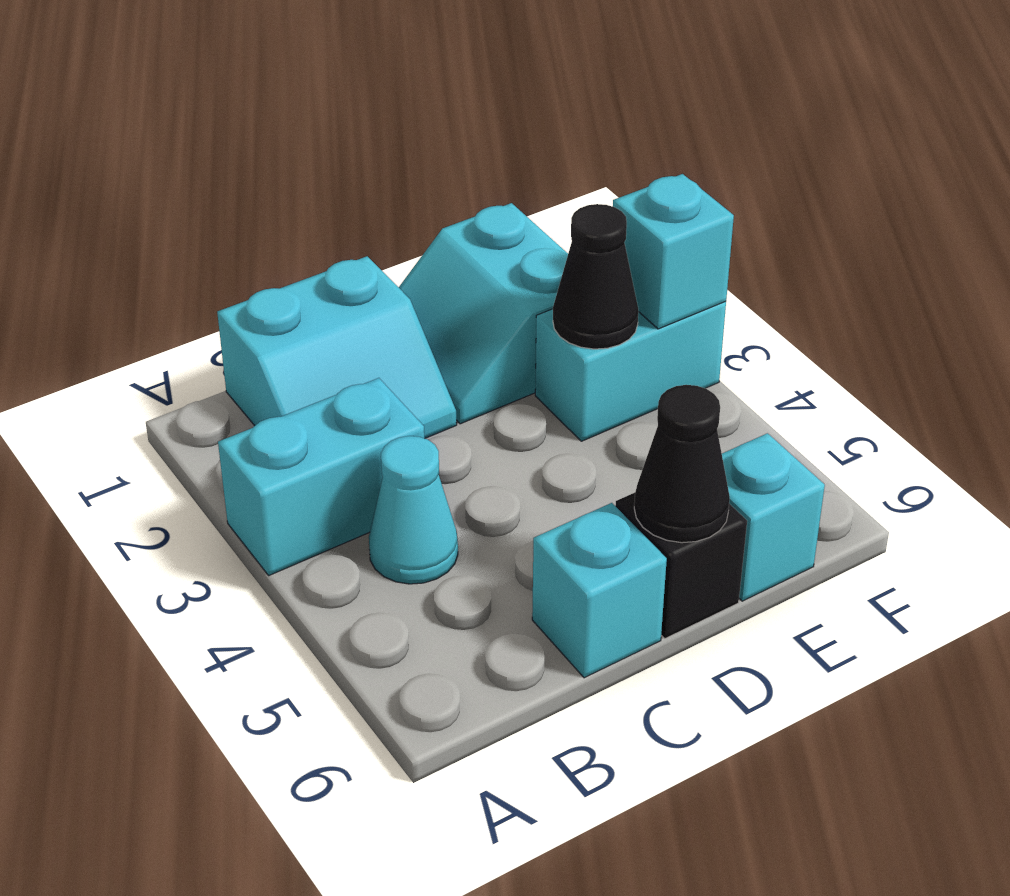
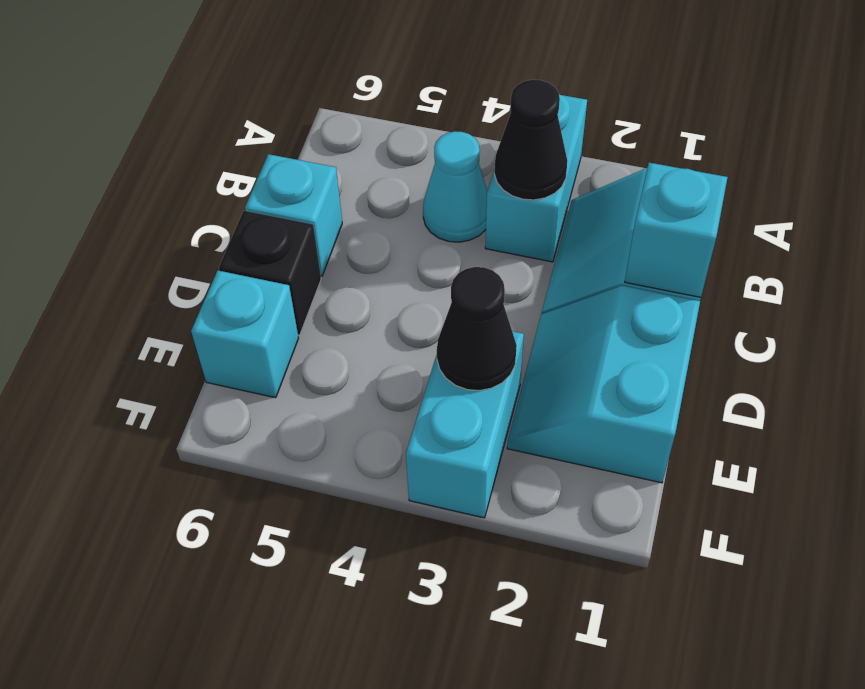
cyan 2x2 slope [399,203,568,424] -> cyan 2x2 slope turned to [507,286,700,483]
black 1x1 cone [634,385,730,543] -> black 1x1 cone moved to [494,80,567,200]
cyan 1x1 brick [613,174,734,329] -> cyan 1x1 brick moved to [625,163,728,297]

